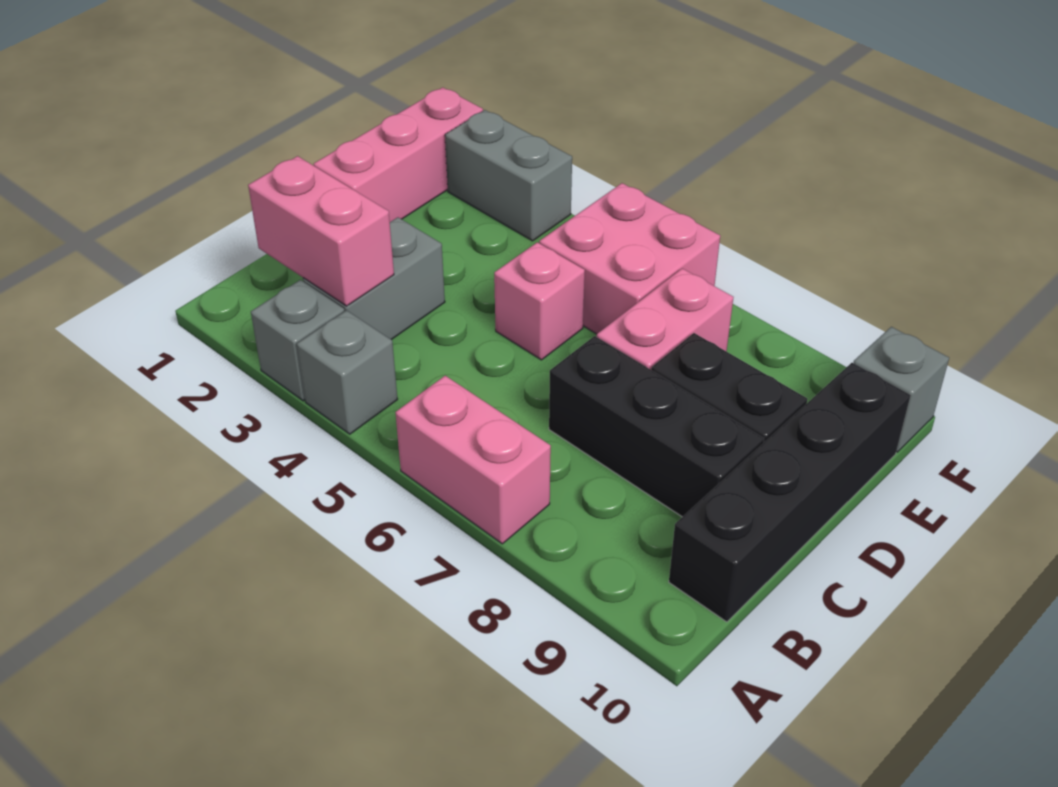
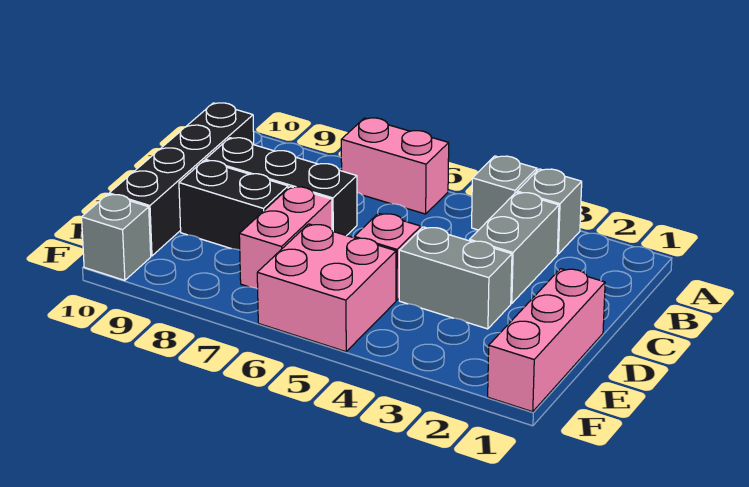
pink 1x2 brick [248,156,394,306] -> none
grey 1x2 brick [445,110,572,241] -> grey 1x2 brick moved to [399,227,512,329]

